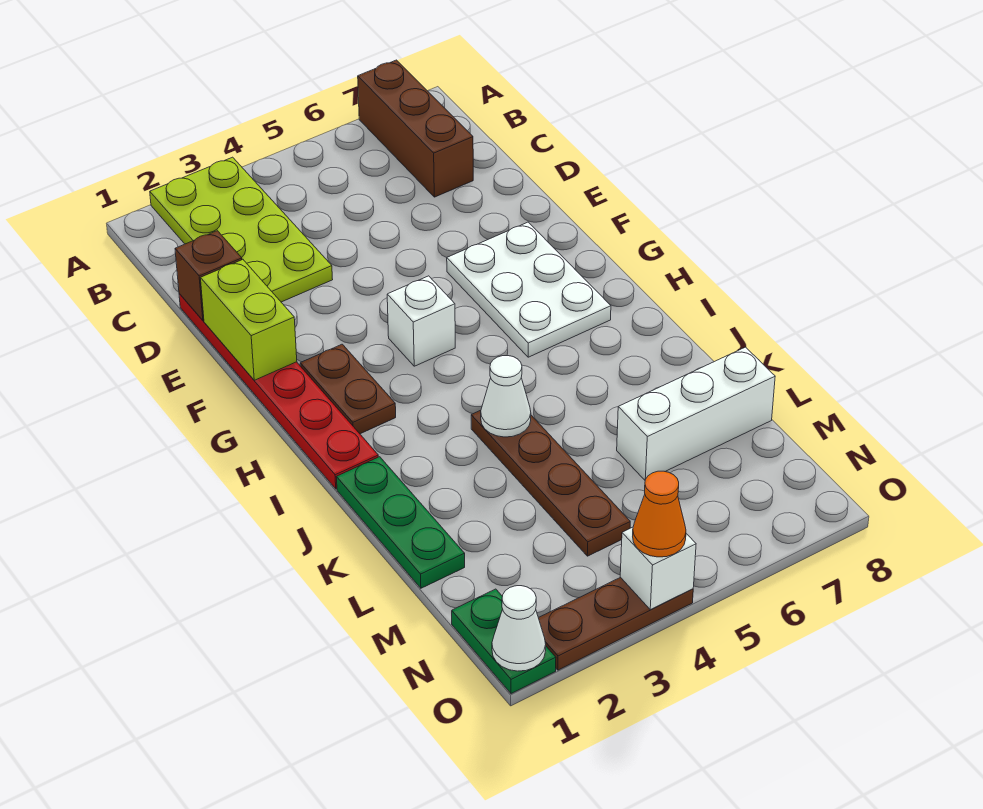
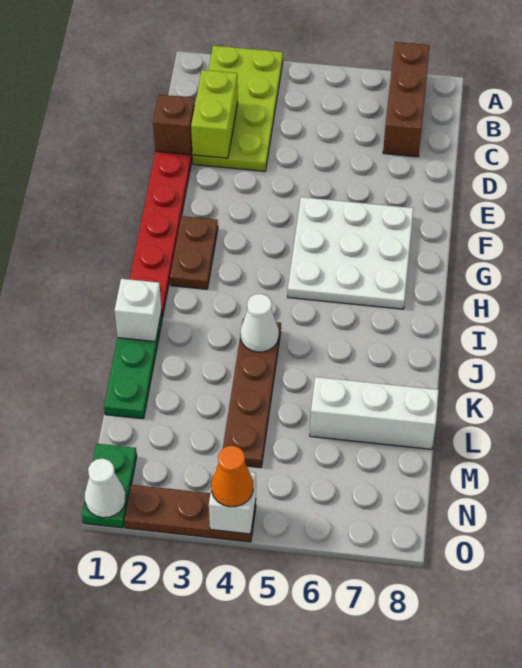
lime 1x2 brick [201,260,297,380] -> lime 1x2 brick moved to [191,70,238,158]
white 2x3 plate [447,222,611,357] -> white 3x3 plate [288,197,414,309]
white 1x1 brick [387,276,455,366] -> white 1x1 brick moved to [115,279,162,342]

